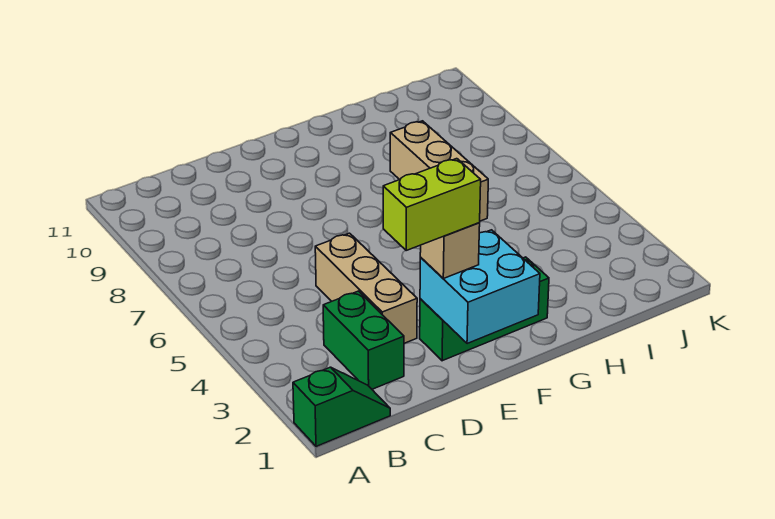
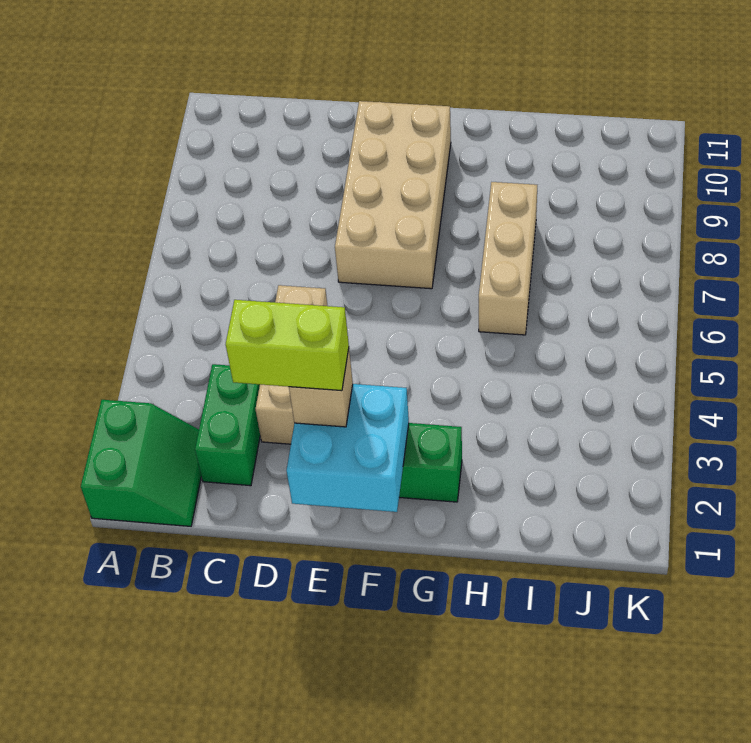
green 1x2 slope [293,367,390,446] -> green 2x2 slope [81,400,201,526]
none -> tan 2x4 brick [335,101,451,289]

